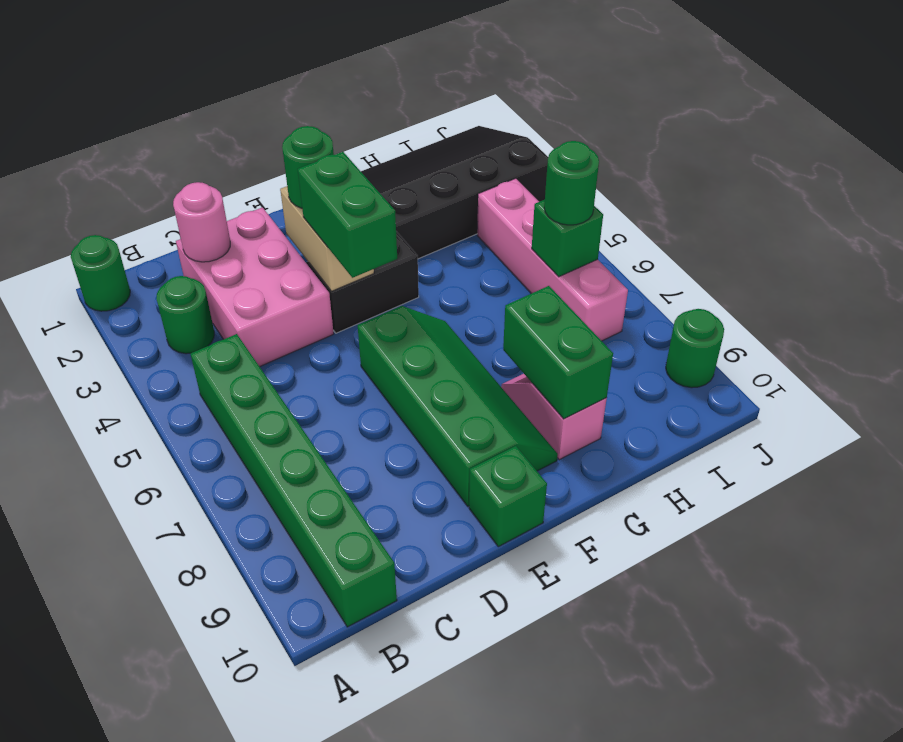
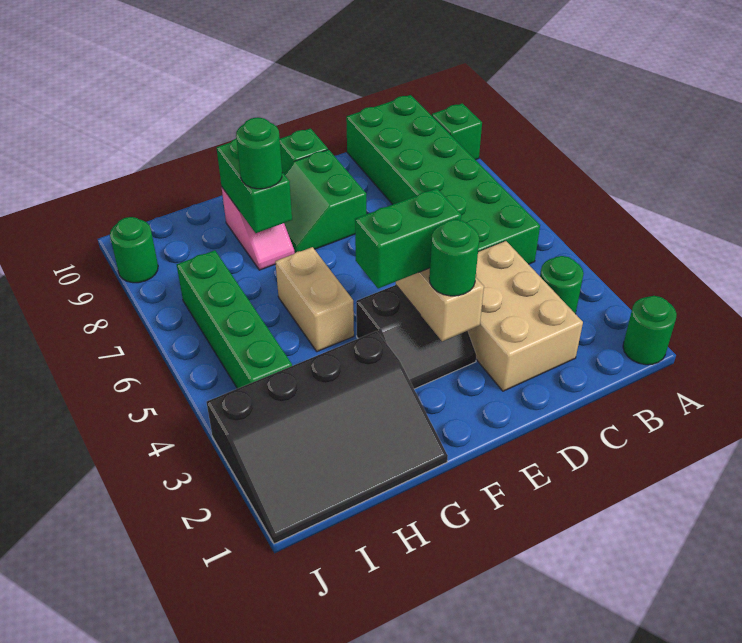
green 1x6 brick [190,334,397,627] -> green 2x6 brick [346,95,540,264]
pink 2x3 brick [176,208,334,367] -> tan 2x3 brick [468,241,583,391]
pink 1x1 round brick [173,182,230,262] -> none
green 1x2 brick [298,152,397,278] -> green 1x2 brick turned to [355,188,461,289]
green 2x4 slope [358,306,558,506] -> green 2x2 slope [284,150,366,253]
none -> tan 1x2 brick [275,247,354,352]
pink 1x4 brick [477,178,628,341] -> green 1x4 brick [177,250,292,389]
green 1x1 brick [532,200,603,277] -> green 1x1 brick moved to [432,103,482,160]
green 1x1 round brick [544,141,599,225] -> green 1x1 round brick moved to [236,117,282,189]

